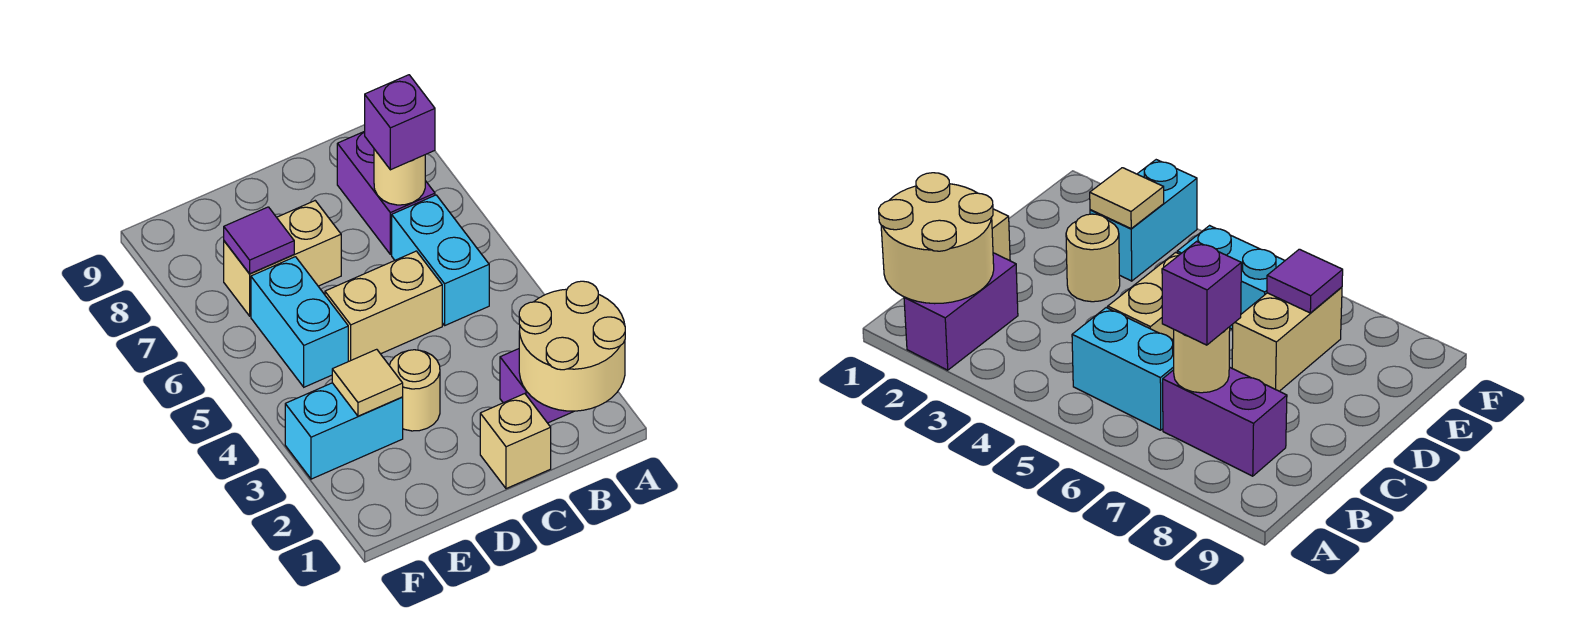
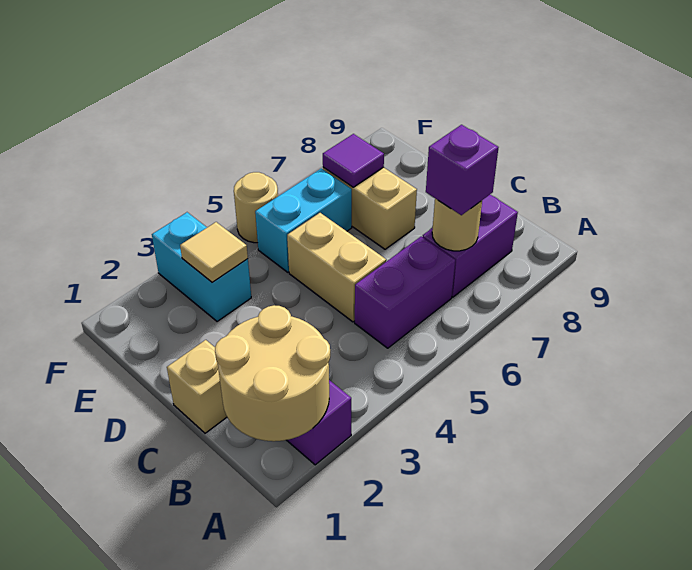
cyan 1x2 brick [392,195,489,325] -> purple 1x2 brick [355,236,455,348]
tan 1x1 round brick [389,350,440,431] -> tan 1x1 round brick moved to [234,172,278,243]

